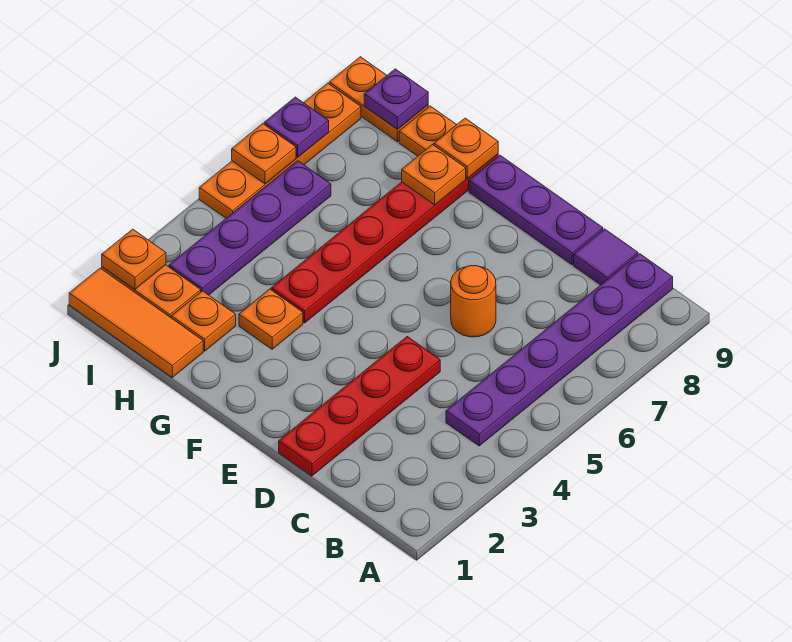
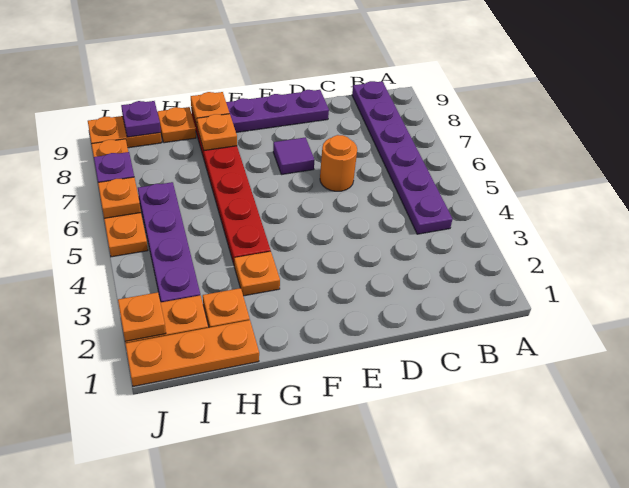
purple 1x1 tile [574,229,638,285] -> purple 1x1 tile moved to [273,137,315,175]
red 1x4 plate [279,337,440,476] -> none
orange 1x3 tile [69,268,203,377] -> orange 1x3 plate [125,320,259,386]

